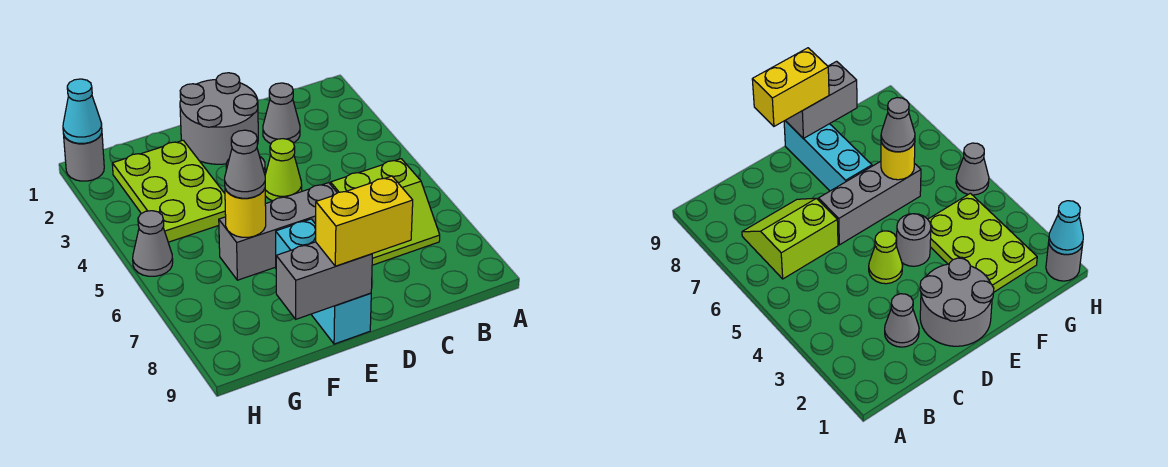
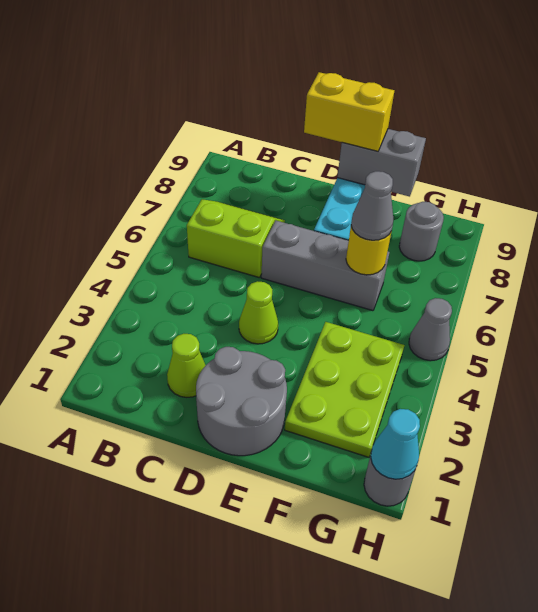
grey 1x1 cone [263,83,300,143] -> lime 1x1 cone [167,334,206,397]
grey 1x1 round brick [896,214,931,266] -> grey 1x1 round brick moved to [399,202,444,261]

